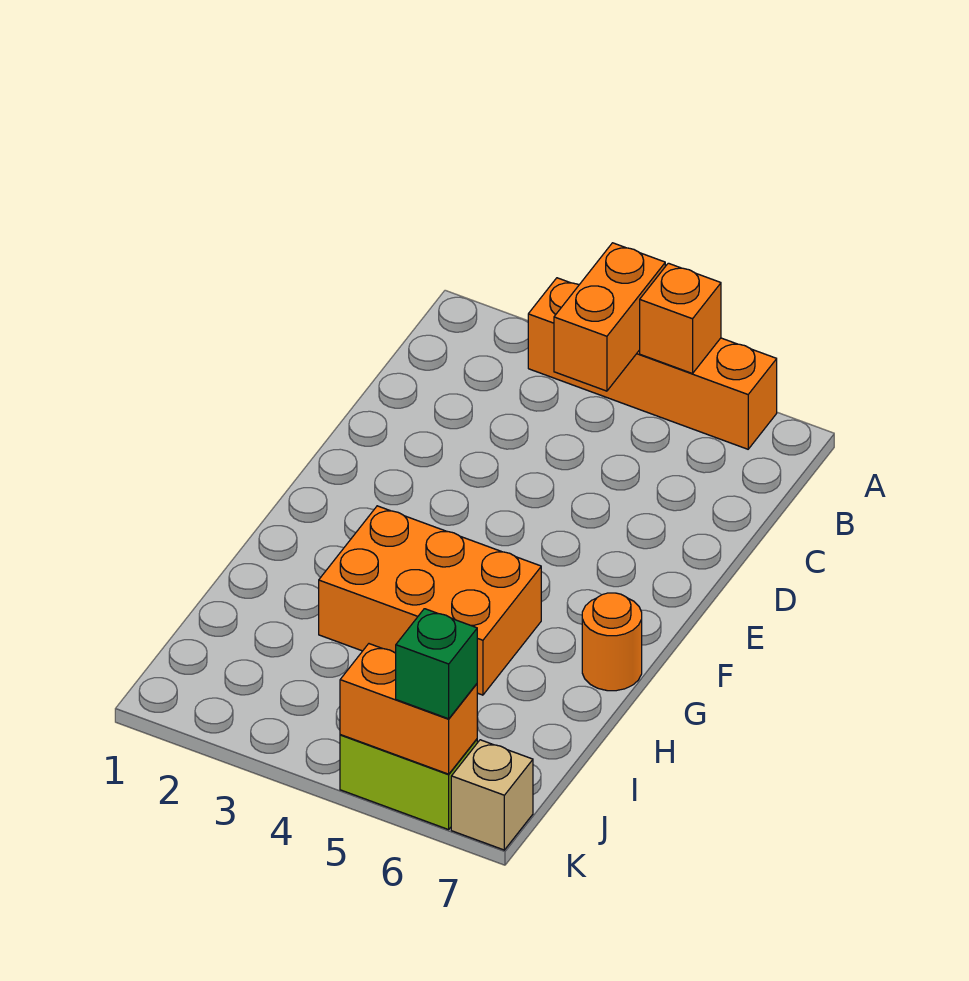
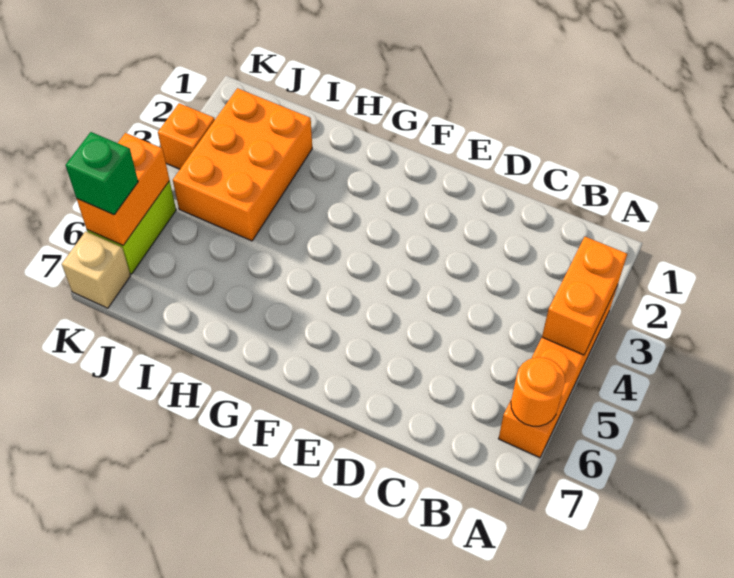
orange 1x2 brick [554,243,665,391] -> orange 1x2 brick turned to [542,237,627,355]
orange 1x1 brick [640,263,721,374] -> orange 1x1 brick moved to [158,103,215,169]
orange 2x3 brick [319,506,541,695] -> orange 2x3 brick moved to [173,88,312,241]
orange 1x1 round brick [582,593,642,691] -> orange 1x1 round brick moved to [511,357,565,426]

